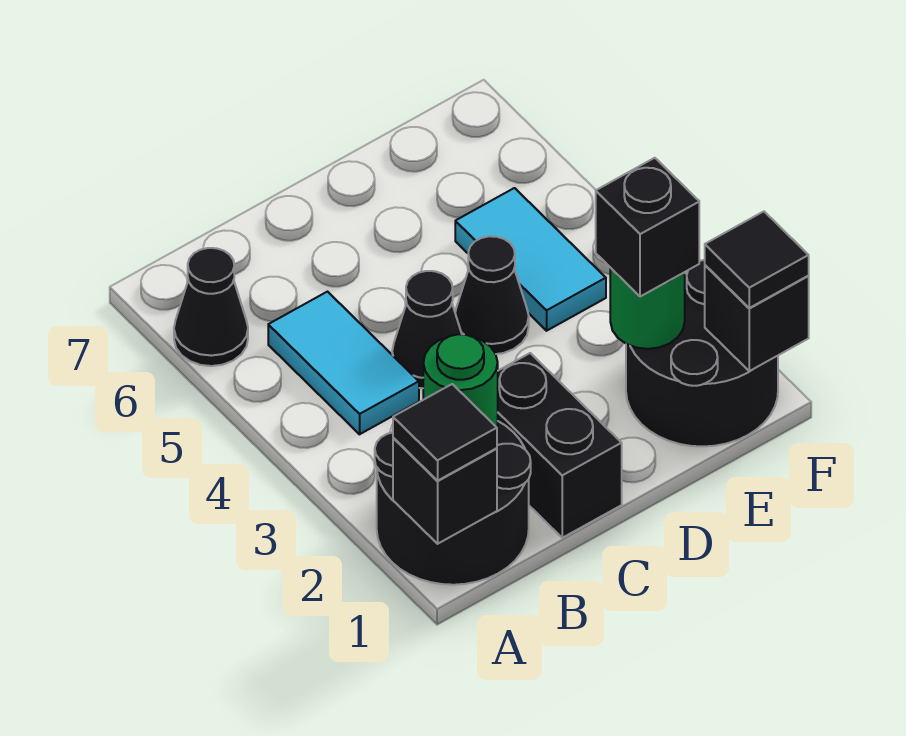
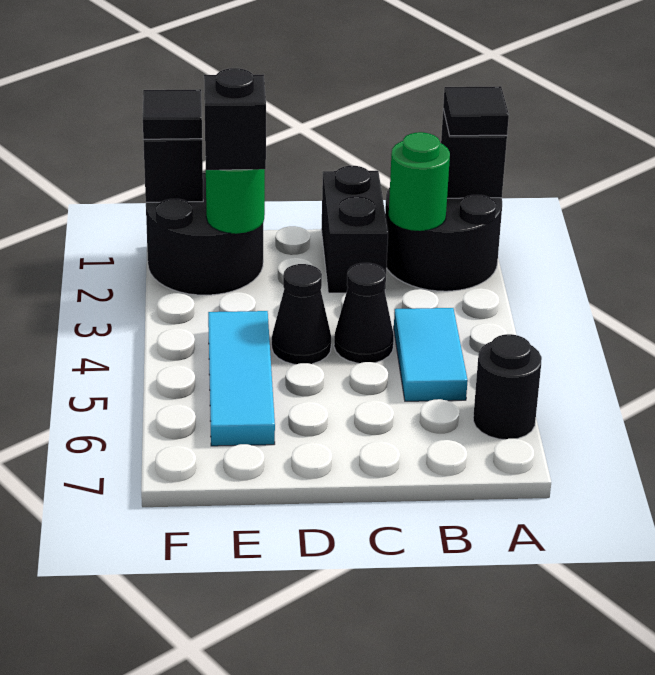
black 1x1 cone [174,248,248,366] -> black 1x1 round brick [473,334,542,439]
cyan 1x2 tile [455,188,606,331] -> cyan 1x3 tile [208,311,275,446]

